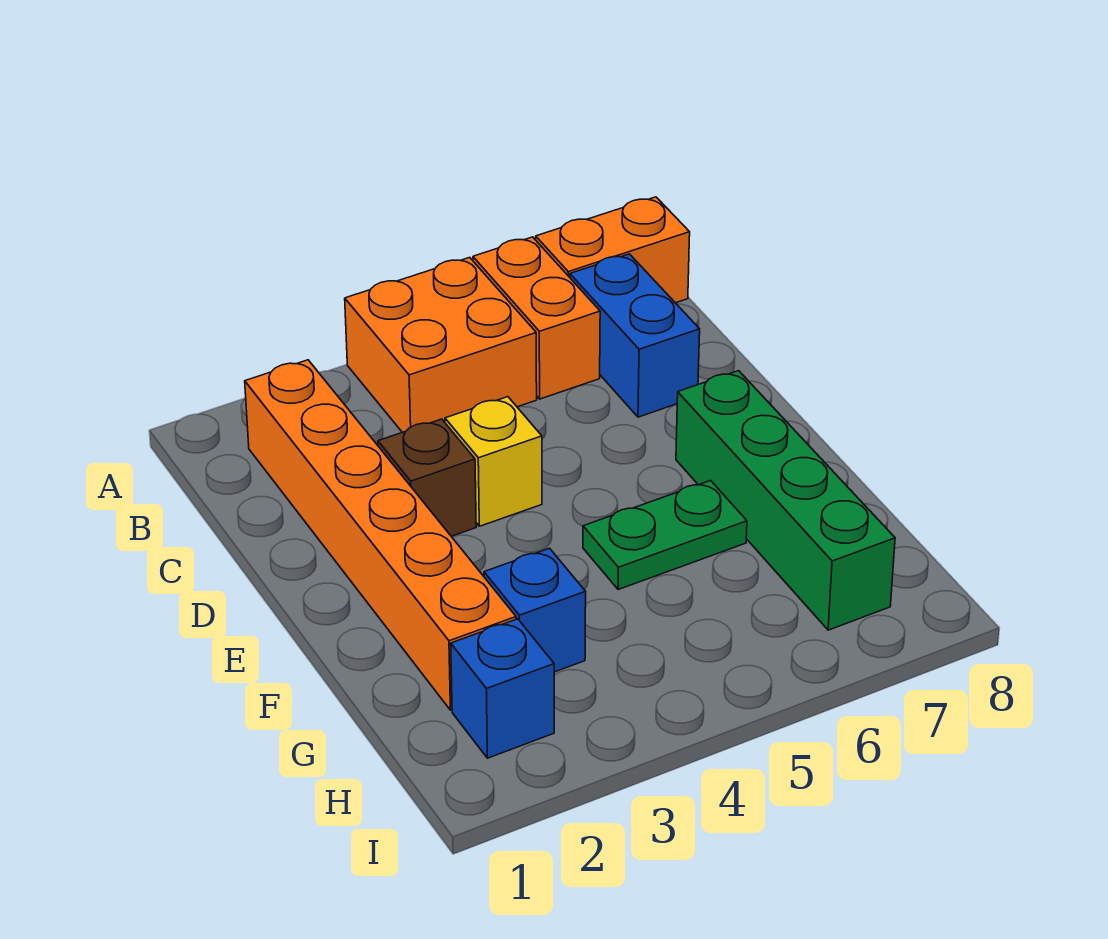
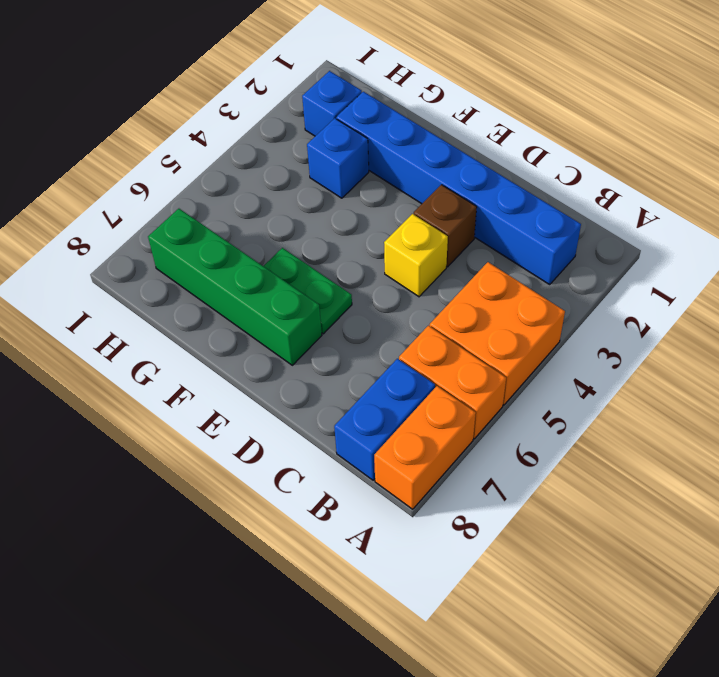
orange 1x6 brick [245,360,516,710] -> blue 1x6 brick [336,92,581,285]
blue 1x2 brick [570,254,700,417] -> blue 1x2 brick turned to [334,359,435,480]
green 1x2 plate [583,481,747,590] -> green 1x2 plate turned to [264,248,352,334]

